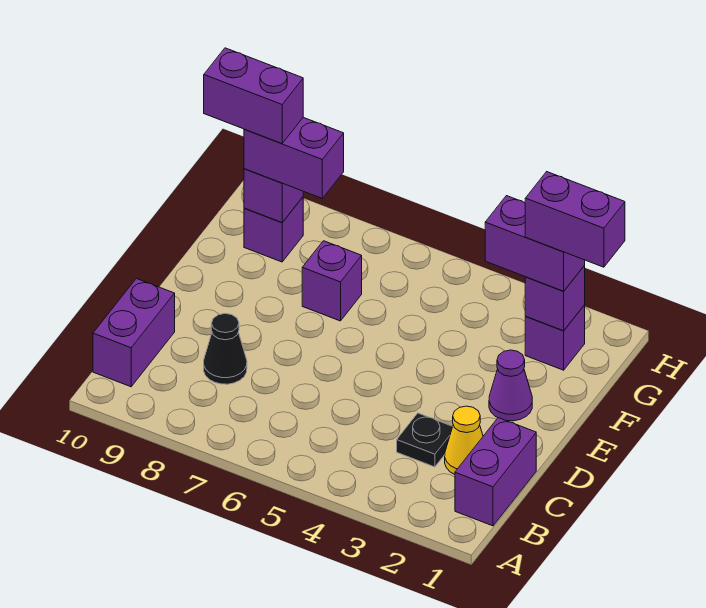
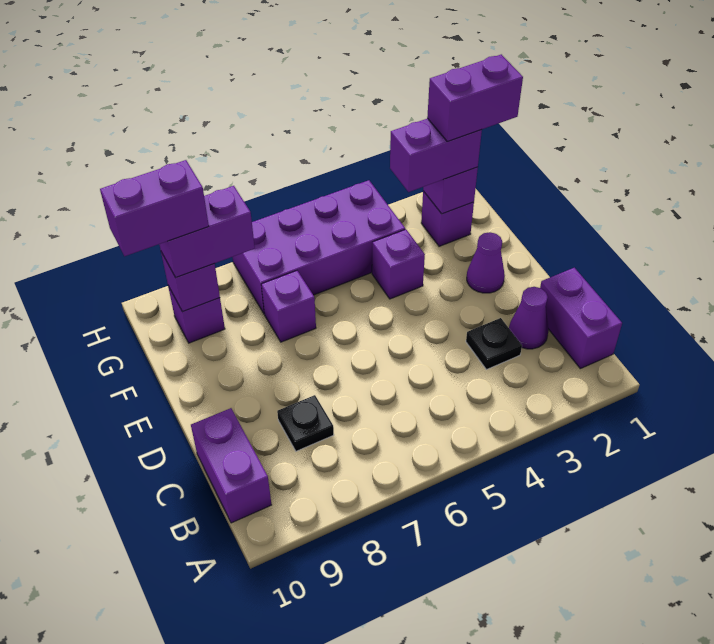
yellow 1x1 cone [445,406,483,474] -> purple 1x1 cone [509,287,549,349]
black 1x1 cone [204,314,247,384] -> black 1x1 plate [277,395,334,451]
none -> purple 1x1 brick [372,229,425,299]
none -> purple 2x4 brick [233,180,405,314]

